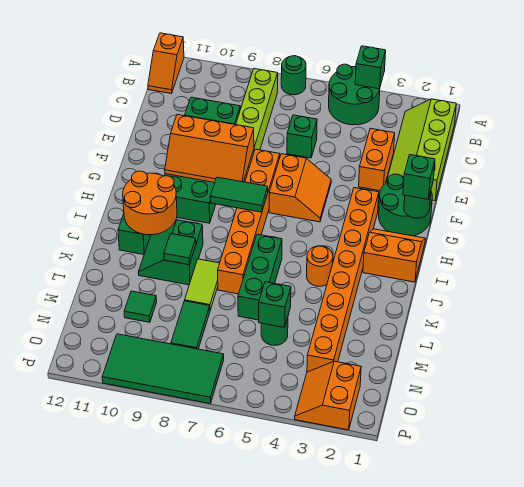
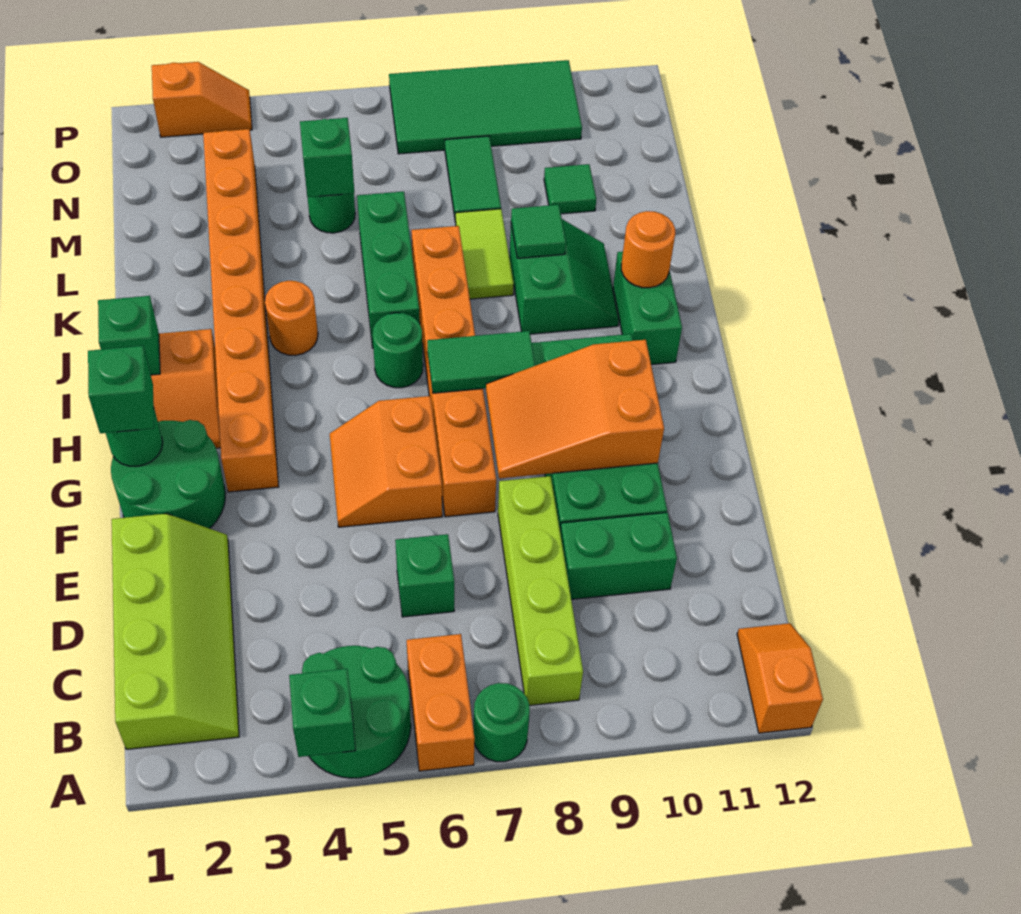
orange 1x2 brick [359,128,395,191] -> orange 1x2 brick moved to [407,634,475,771]
orange 2x3 slope [165,114,254,183] -> orange 2x3 slope turned to [486,340,664,478]
none -> green 1x1 brick [98,296,160,375]
none -> green 1x1 round brick [373,313,423,388]
orange 2x2 round brick [123,171,177,235] -> orange 1x1 round brick [621,211,675,288]
orange 2x2 slope [295,361,361,430] -> orange 1x2 slope [152,62,252,137]

